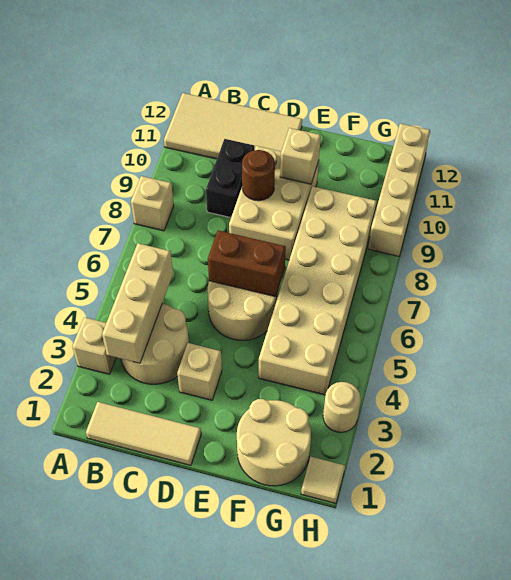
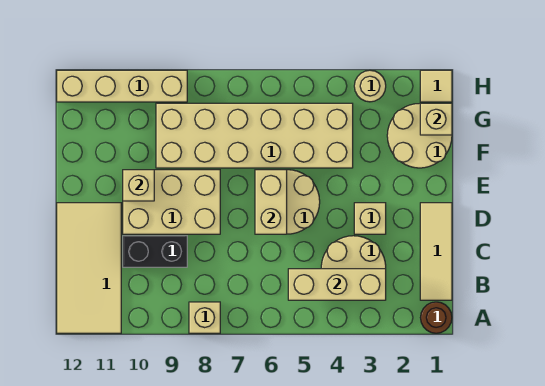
tan 1x1 brick [72,317,116,374] -> tan 1x1 brick moved to [420,103,452,135]
brown 1x2 brick [208,231,286,297] -> tan 1x2 brick [255,170,287,234]
brown 1x1 round brick [242,150,275,201] -> brown 1x1 round brick moved to [420,302,452,333]

